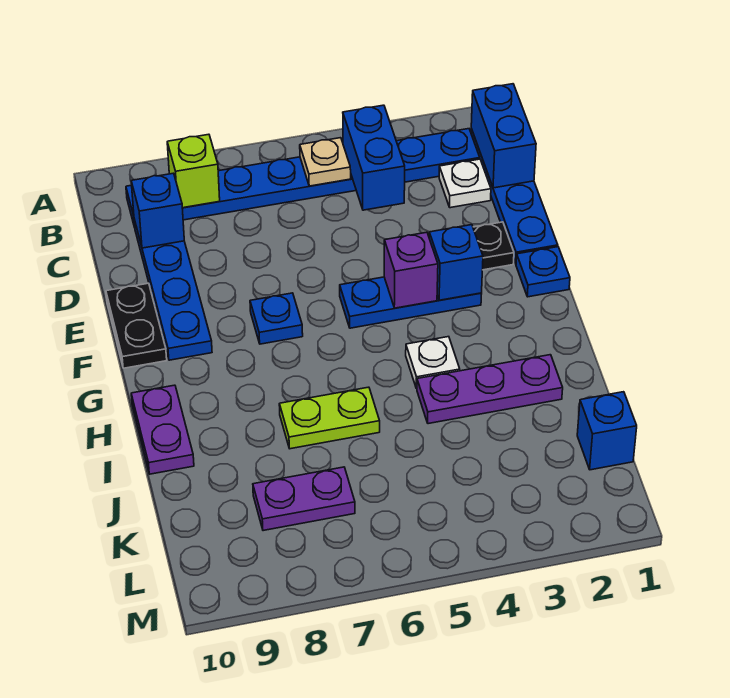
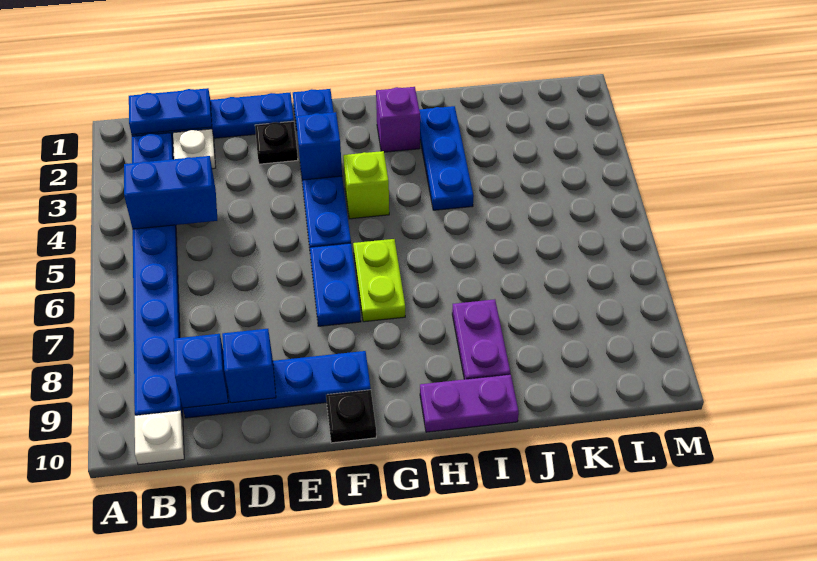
blue 1x2 brick [471,84,536,188] -> blue 1x2 plate [129,88,212,135]
tan 1x1 plate [300,138,351,186] -> none
lime 1x1 brick [167,134,220,208] -> lime 1x1 brick moved to [343,151,389,219]
black 1x2 plate [106,283,167,368] -> black 1x1 plate [326,390,376,443]
purple 1x1 brick [384,232,438,308] -> purple 1x1 brick moved to [376,87,420,152]
blue 1x1 plate [250,293,303,344] -> blue 1x2 plate [310,243,361,326]
white 1x1 plate [406,337,460,389] -> white 1x1 plate moved to [135,411,184,465]
purple 1x3 plate [417,355,563,424] -> blue 1x3 plate [419,106,474,210]
lime 1x2 plate [279,387,380,449] -> lime 1x2 plate moved to [353,239,405,322]
blue 1x1 brick [577,392,637,470] -> blue 1x1 brick moved to [222,329,276,403]
purple 1x2 plate [253,467,355,531] -> purple 1x2 plate moved to [452,299,510,379]

